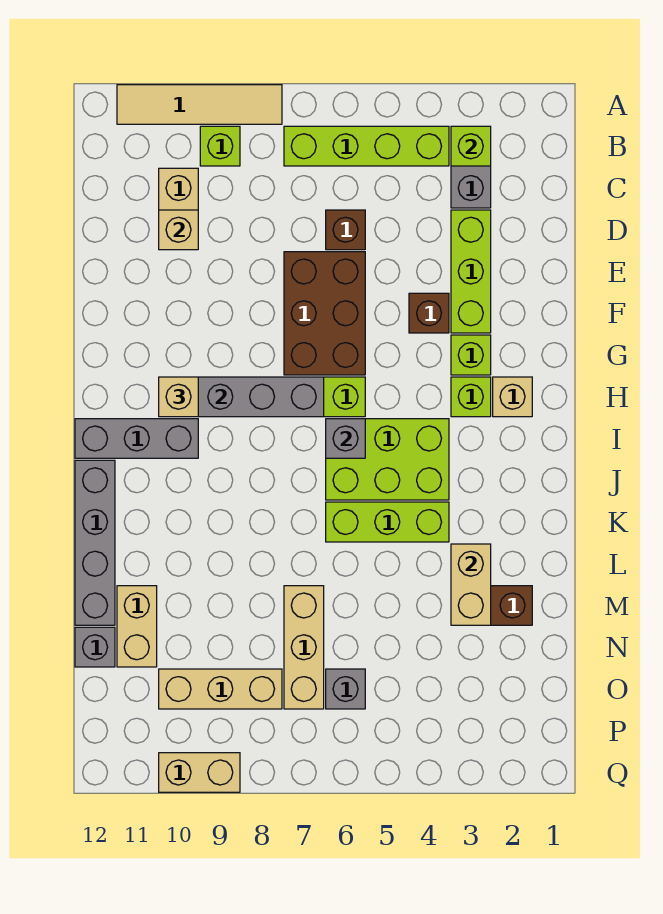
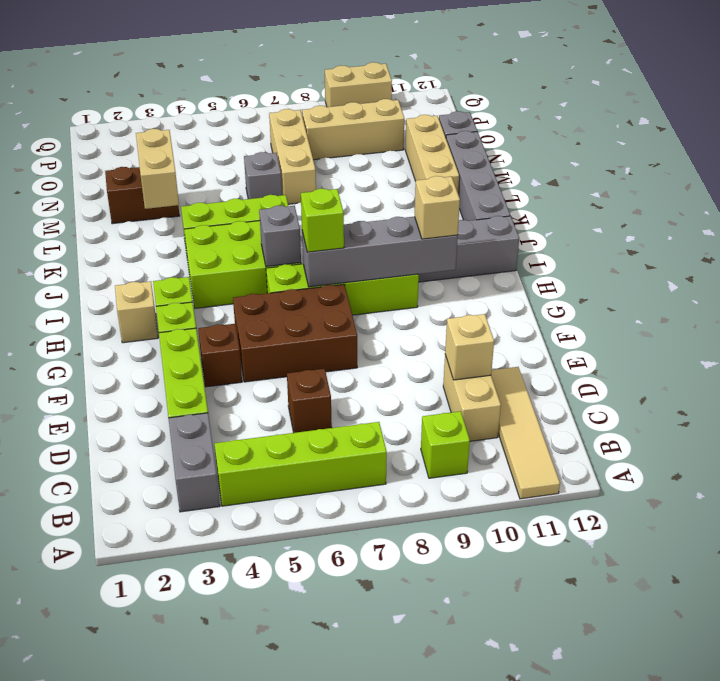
tan 1x4 tile [117,85,282,124] -> tan 1x4 tile turned to [491,367,560,499]
lime 1x1 brick [451,126,491,166] -> lime 1x1 brick moved to [301,189,344,252]
brown 2x3 brick [284,252,365,375] -> brown 2x3 brick turned to [233,284,357,382]
tan 1x2 brick [117,586,157,667] -> tan 1x3 brick [405,115,459,193]
grey 1x1 brick [326,669,365,709] -> grey 1x1 brick moved to [244,152,282,199]

